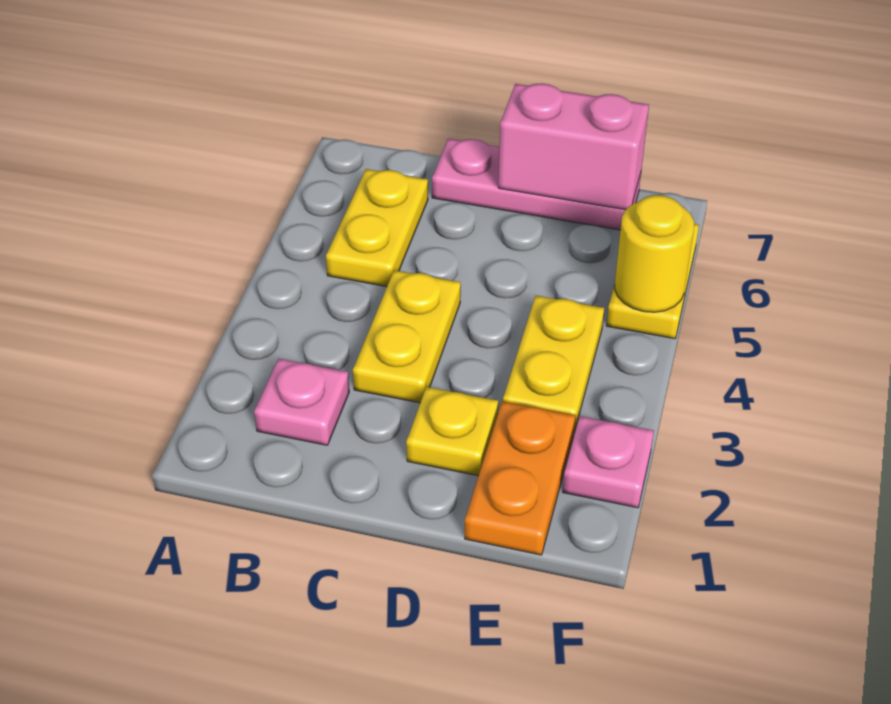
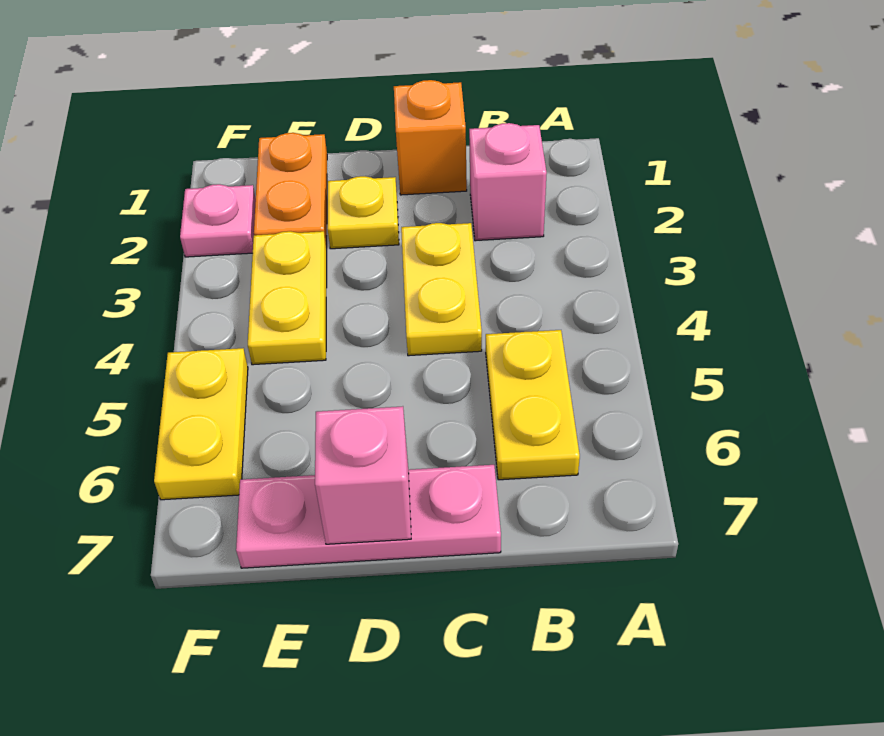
pink 1x1 plate [254,359,349,445] -> pink 1x1 brick [469,123,547,241]
none -> orange 1x1 brick [394,80,467,195]
pink 1x2 brick [498,83,649,210] -> pink 1x1 brick [315,406,411,544]
yellow 1x1 round brick [615,195,694,312] -> none

